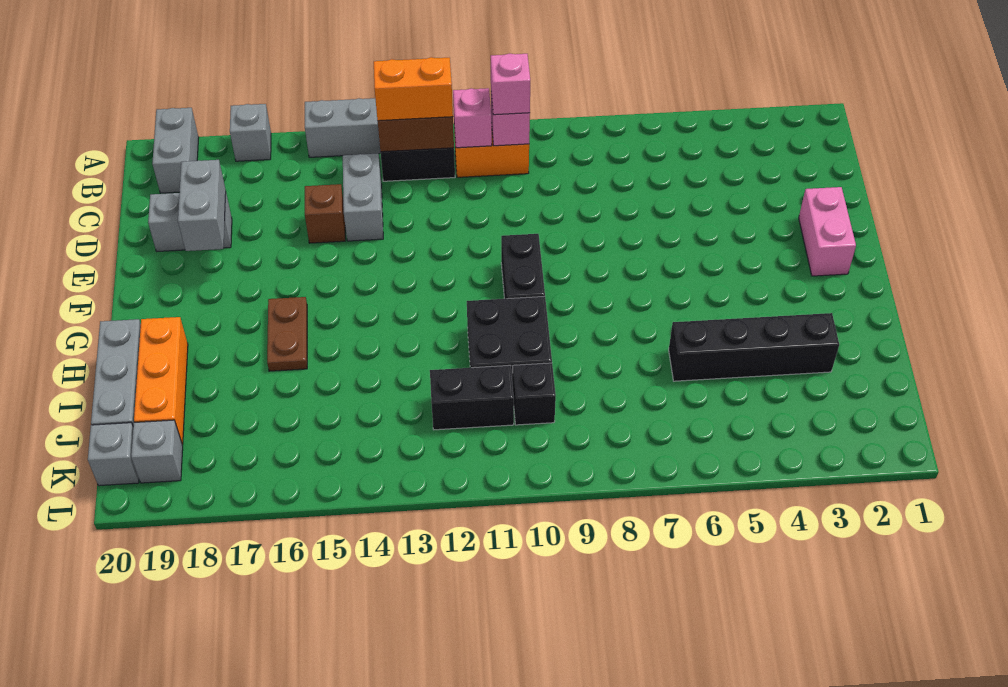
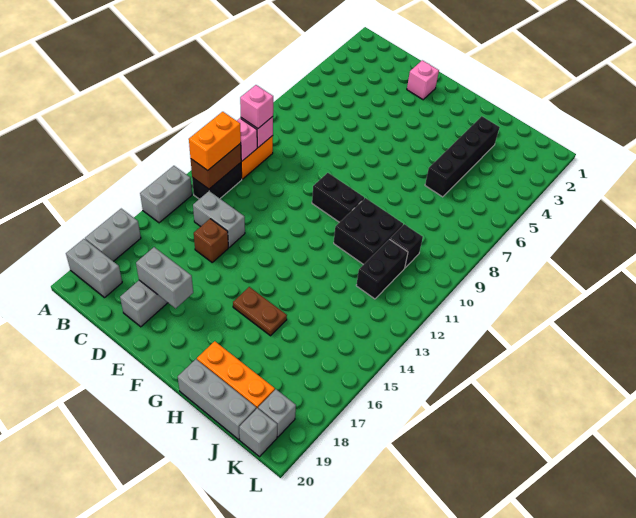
grey 1x1 brick [230,104,271,161] -> grey 1x2 brick [85,209,141,261]
pink 1x2 brick [799,187,856,276] -> pink 1x1 brick [407,60,439,100]

